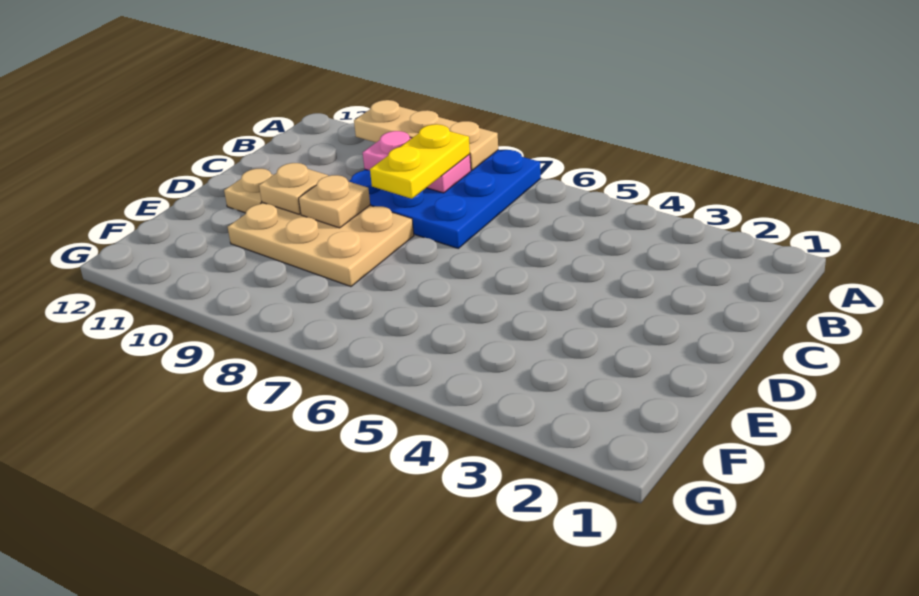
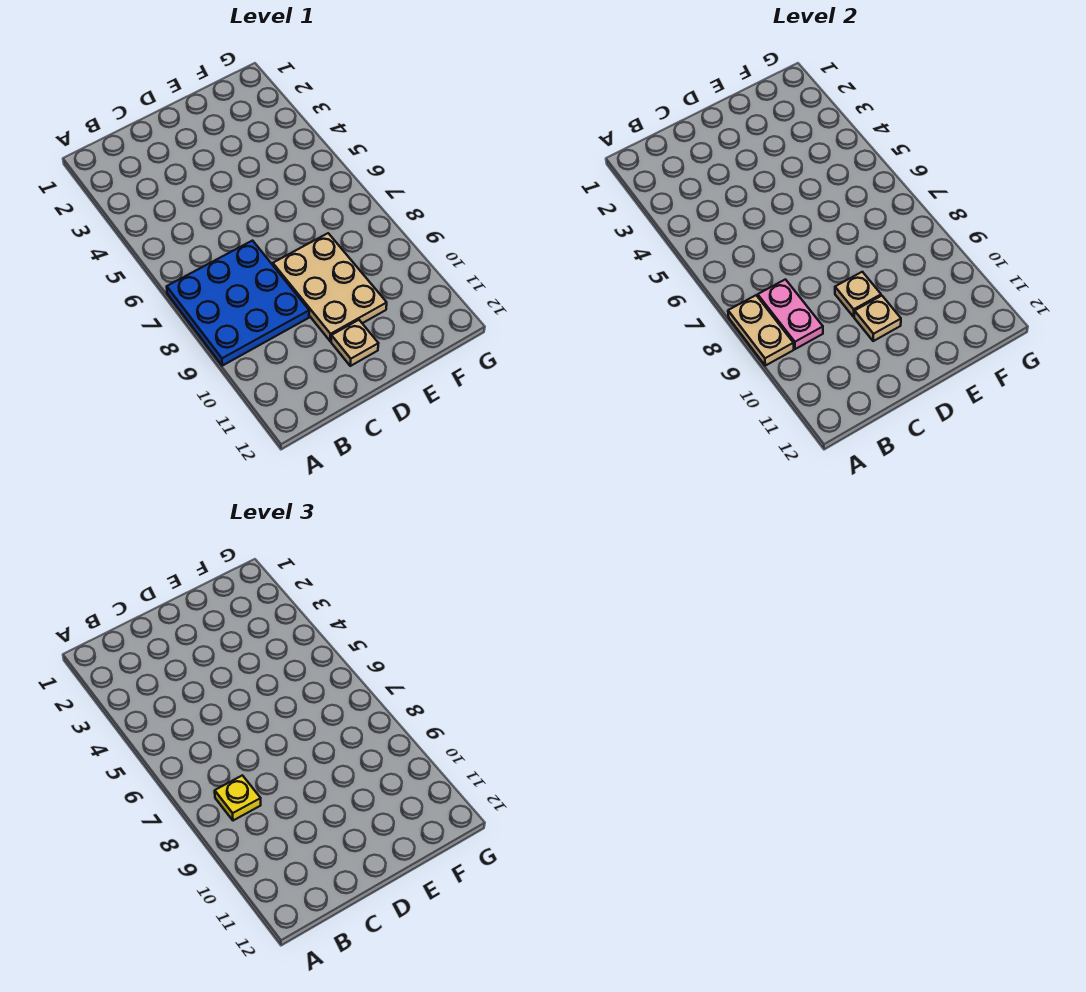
tan 1x3 plate [354,100,498,170] -> tan 1x2 plate [728,295,794,366]
yellow 1x2 plate [370,124,470,199] -> yellow 1x1 plate [215,775,261,821]

